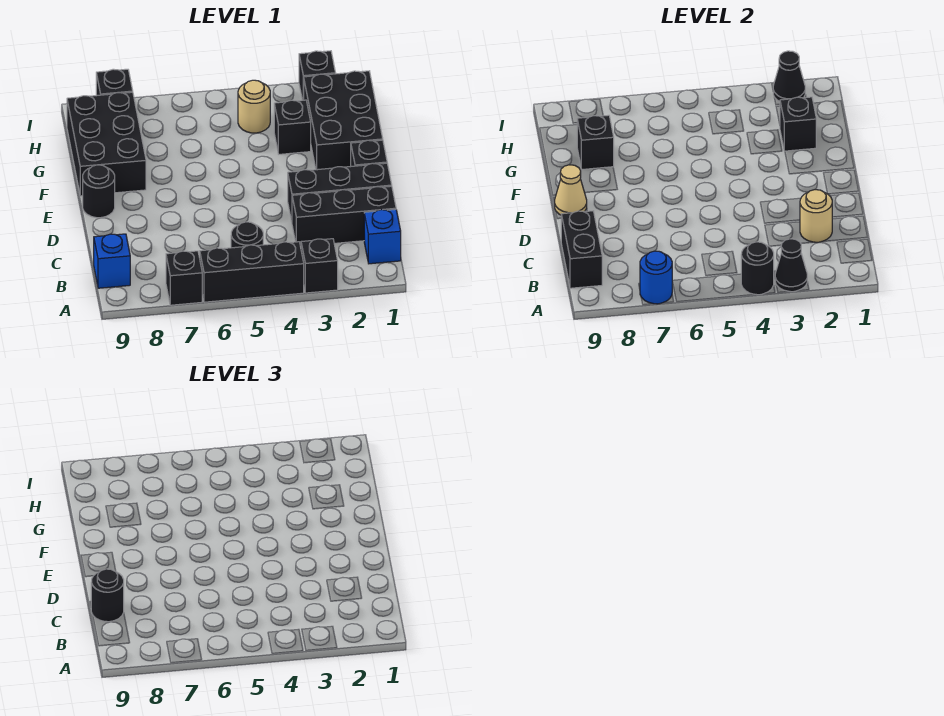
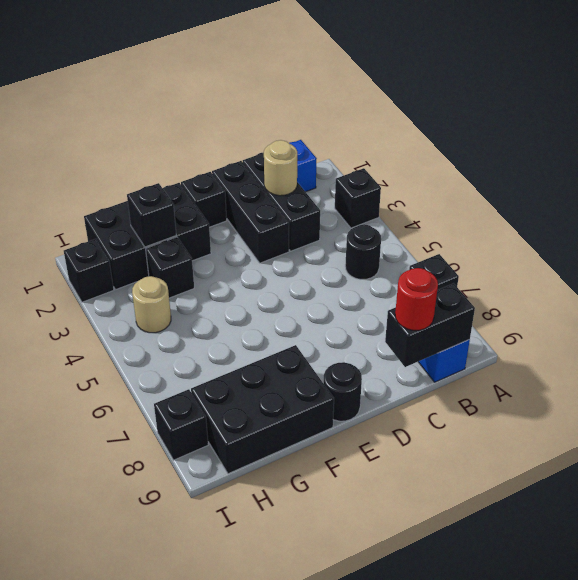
black 1x1 cone [775,239,807,292] -> none
black 1x3 brick [200,242,304,302] -> none
black 1x1 round brick [741,242,774,295] -> none
blue 1x1 round brick [640,251,672,304] -> none
black 1x1 round brick [91,569,124,622] -> red 1x1 round brick [395,268,438,330]
tan 1x1 cone [555,165,587,215] -> none
black 1x1 brick [577,115,614,169] -> none
black 1x1 cone [773,51,805,101] -> none

